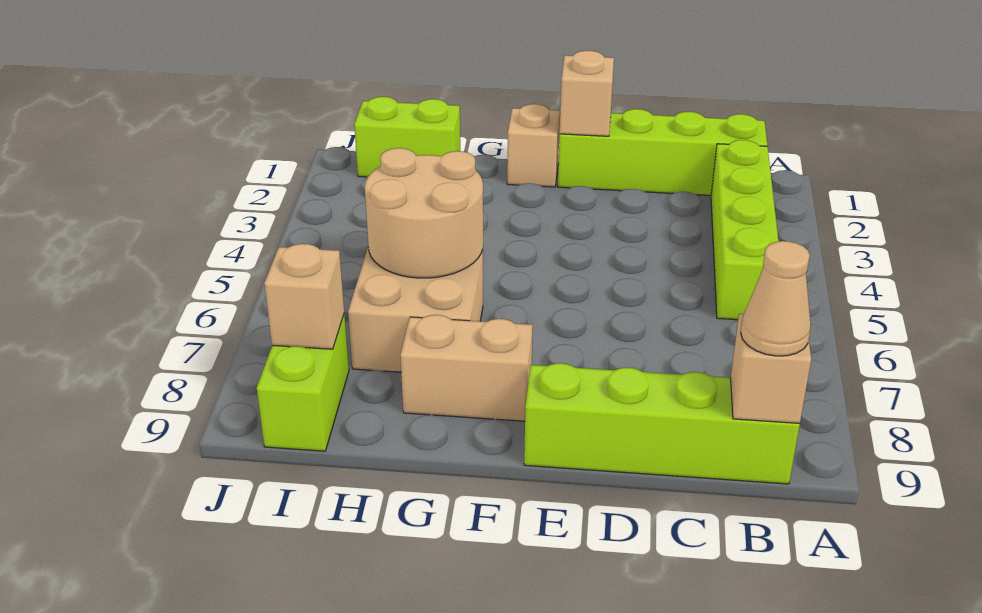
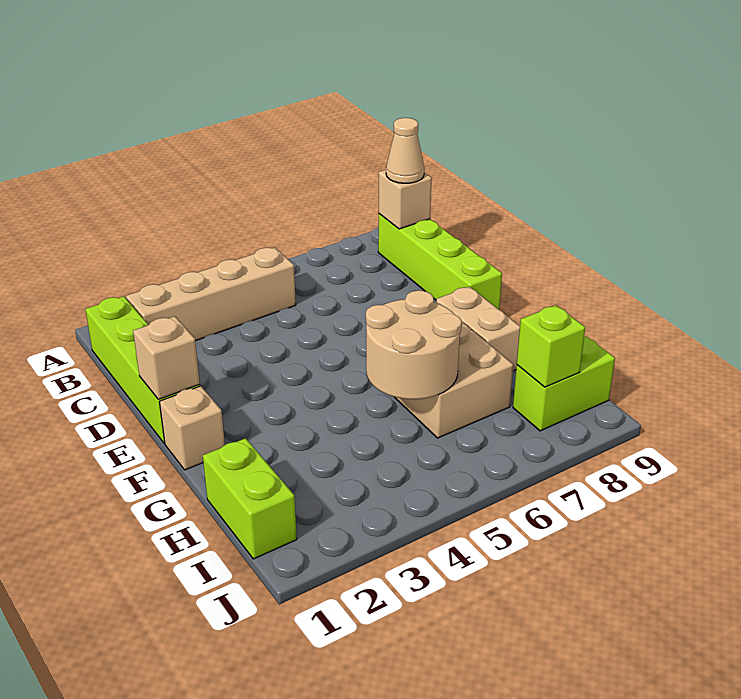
lime 1x4 brick [711,140,779,320] -> tan 1x4 brick [126,247,296,341]
tan 1x1 brick [264,244,344,349] -> lime 1x1 brick [517,305,585,387]

